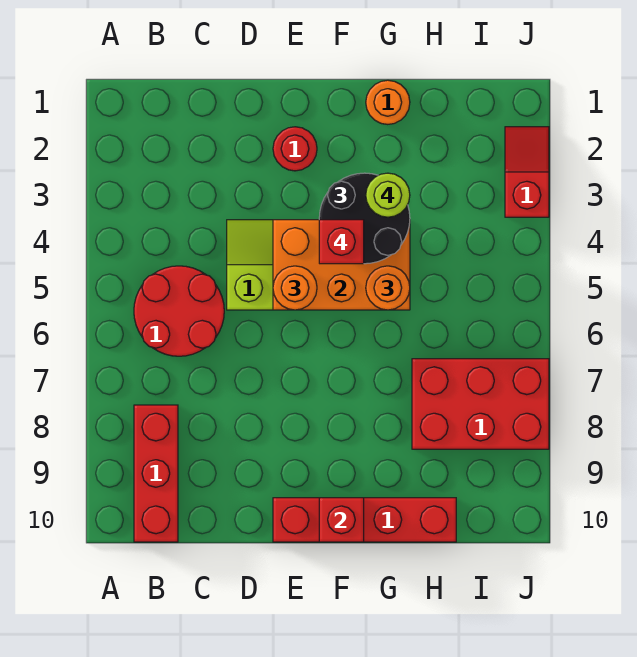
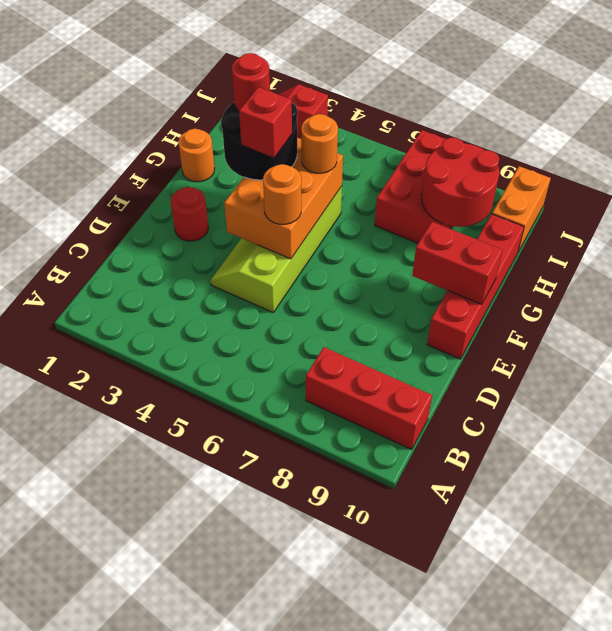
red 2x2 round brick [134,266,224,356] -> red 2x2 round brick moved to [422,137,499,227]
red 1x1 brick [319,498,364,542] -> red 1x2 brick [412,222,502,304]
lime 1x1 round brick [366,173,410,217] -> red 1x1 round brick [232,53,270,111]
none -> orange 1x2 brick [492,166,551,252]

